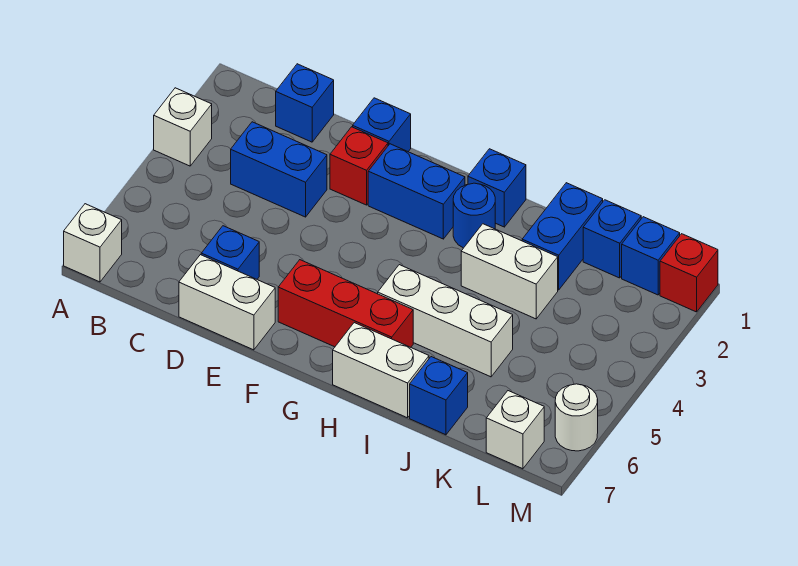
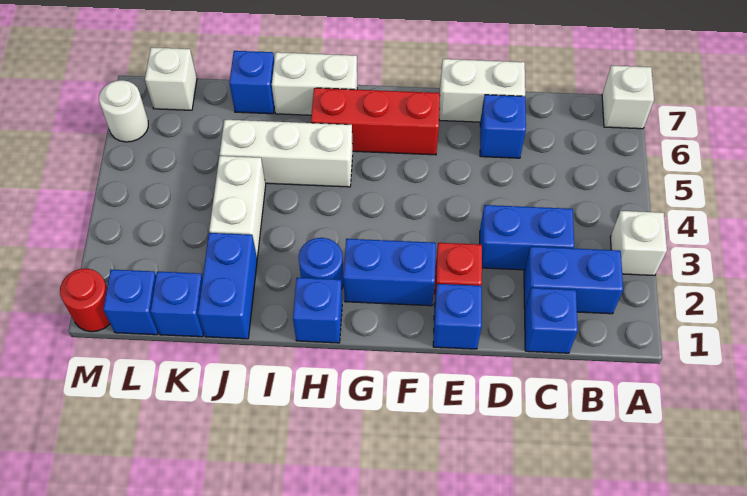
none -> blue 1x2 brick [524,247,623,314]
white 1x2 brick [461,224,558,319] -> white 1x2 brick turned to [209,156,266,258]
red 1x1 brick [660,234,718,312] -> red 1x1 round brick [60,268,110,332]

